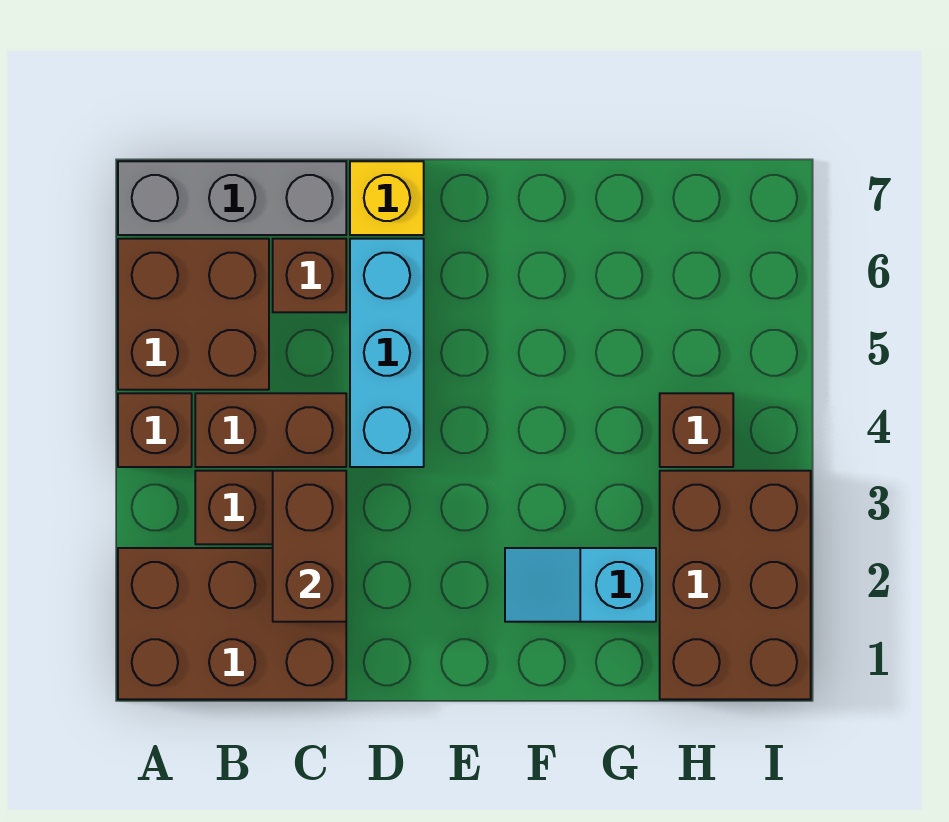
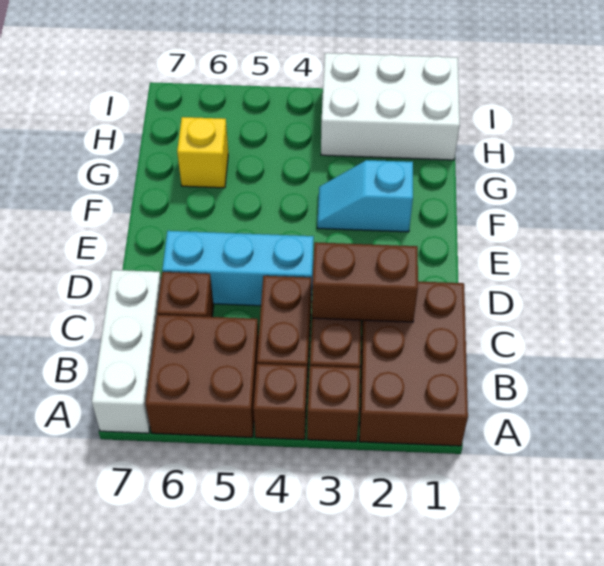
grey 1x3 brick [118,161,346,235] -> white 1x3 brick [92,270,161,433]
yellow 1x1 brick [350,161,424,235] -> yellow 1x1 brick moved to [177,117,228,188]
cyan 1x2 slope [505,548,656,622] -> cyan 1x2 slope turned to [317,160,413,232]
brown 2x3 brick [660,471,811,699] -> white 2x3 brick [321,53,460,160]
brown 1x1 brick [660,393,733,467] -> brown 1x1 brick moved to [307,366,360,442]

